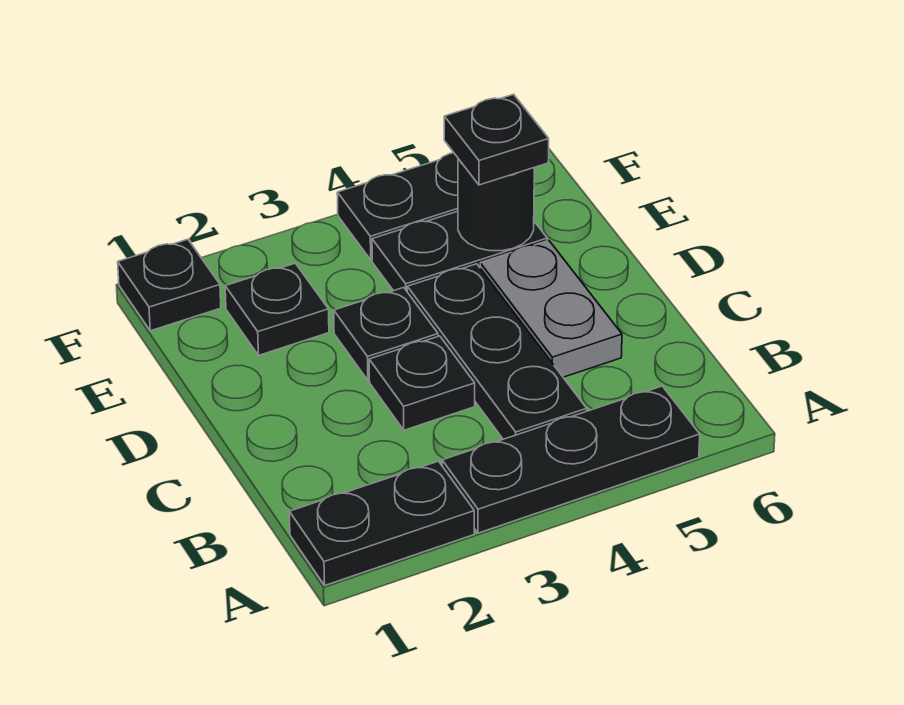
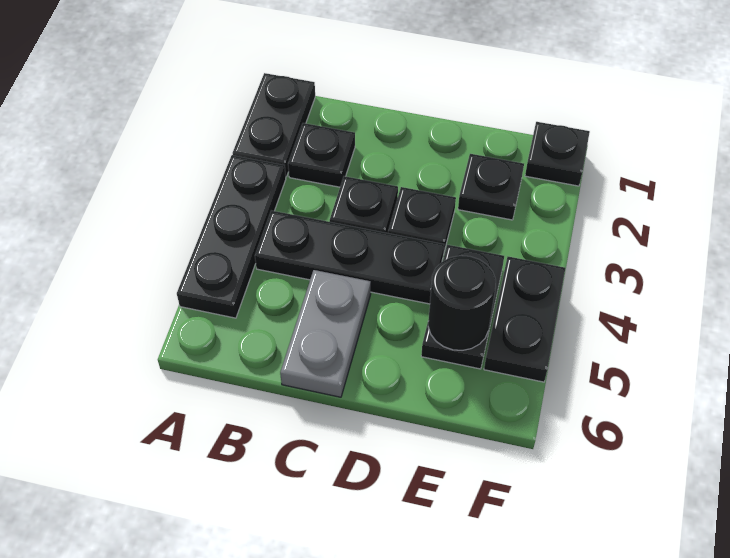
grey 1x2 plate [480,241,622,377] -> grey 1x2 plate turned to [280,270,371,397]
black 1x1 plate [444,94,549,185] -> black 1x1 plate moved to [288,123,355,187]

